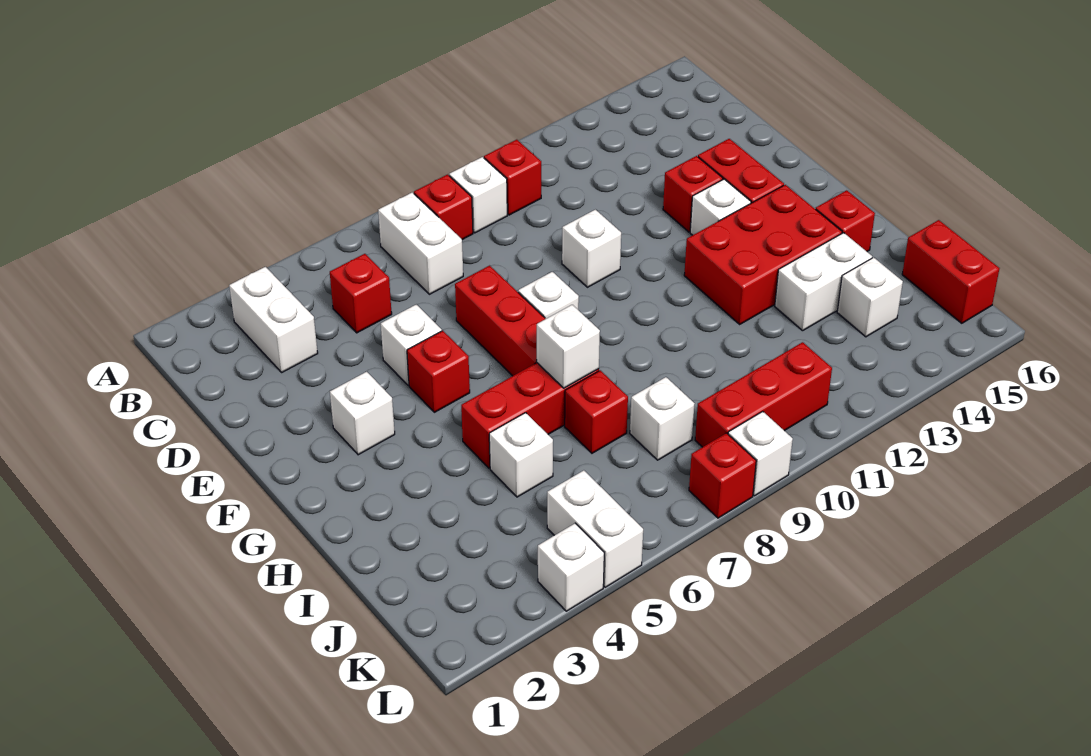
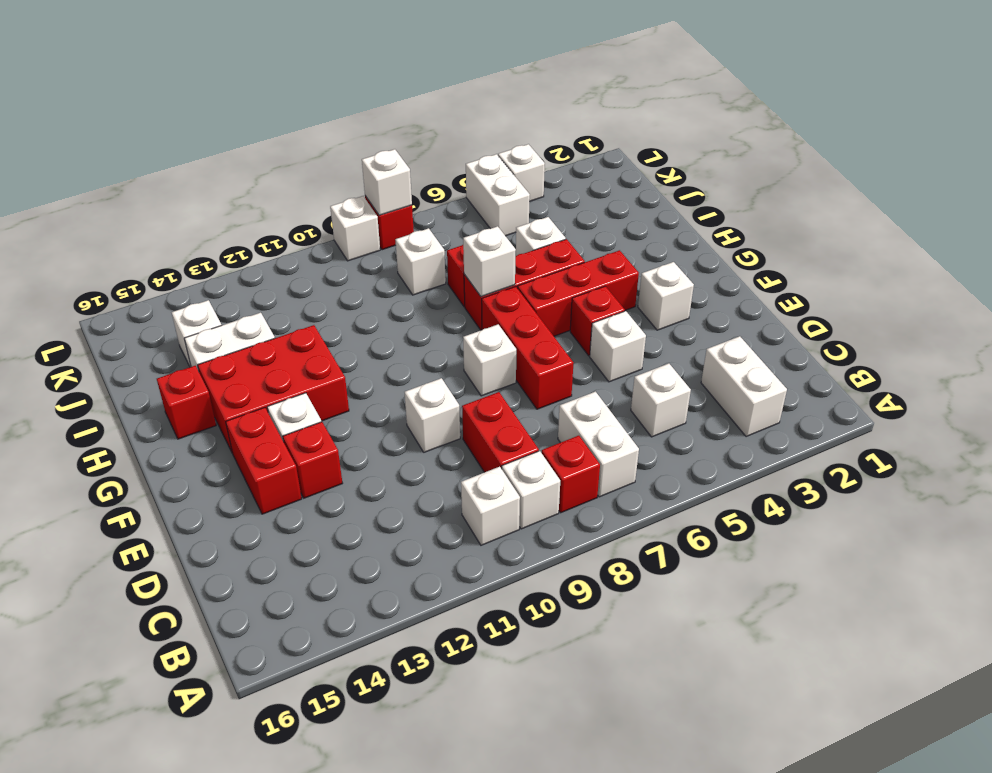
red 1x1 brick [484,140,541,215] -> white 1x1 brick [461,467,520,545]
red 1x1 brick [330,254,392,333] -> white 1x1 brick [631,364,691,437]
red 1x2 brick [902,220,999,323] -> red 1x2 brick moved to [462,392,539,472]
red 1x3 brick [695,342,832,447] -> red 1x3 brick moved to [518,250,639,336]
none -> white 1x1 brick [362,149,412,215]

